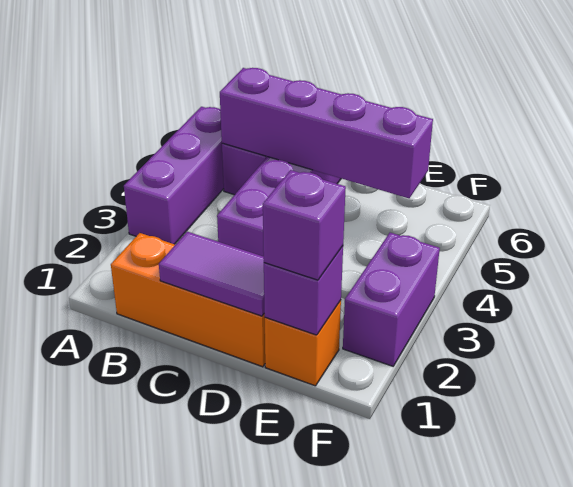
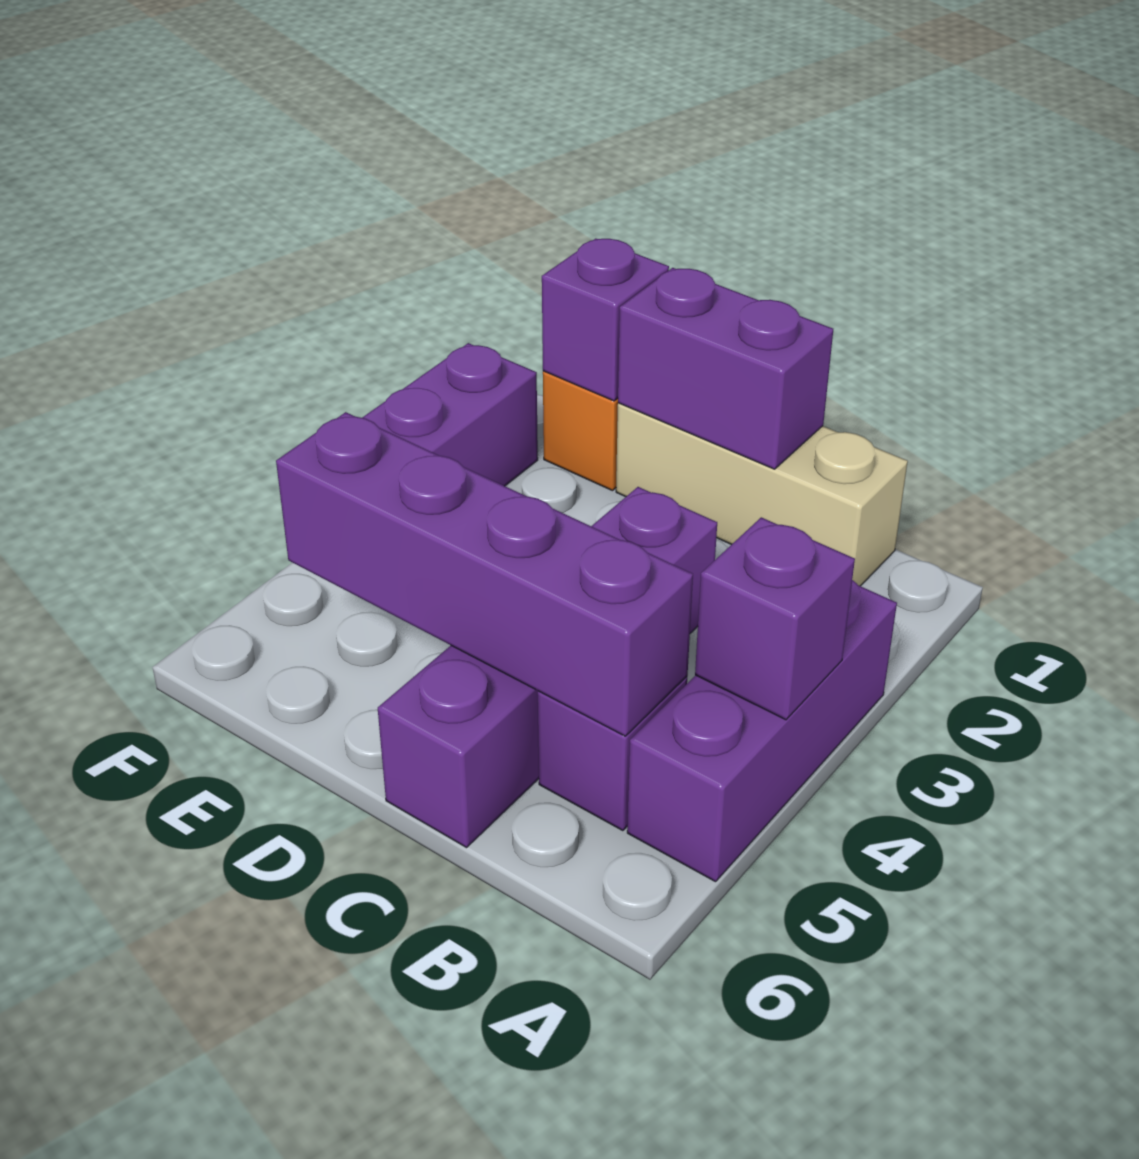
orange 1x3 brick [111,233,265,367] -> tan 1x3 brick [616,403,908,586]
purple 1x2 tile [159,232,264,316] -> purple 1x2 brick [618,268,833,469]
purple 1x1 brick [263,170,346,280] -> purple 1x1 brick moved to [695,517,855,720]

